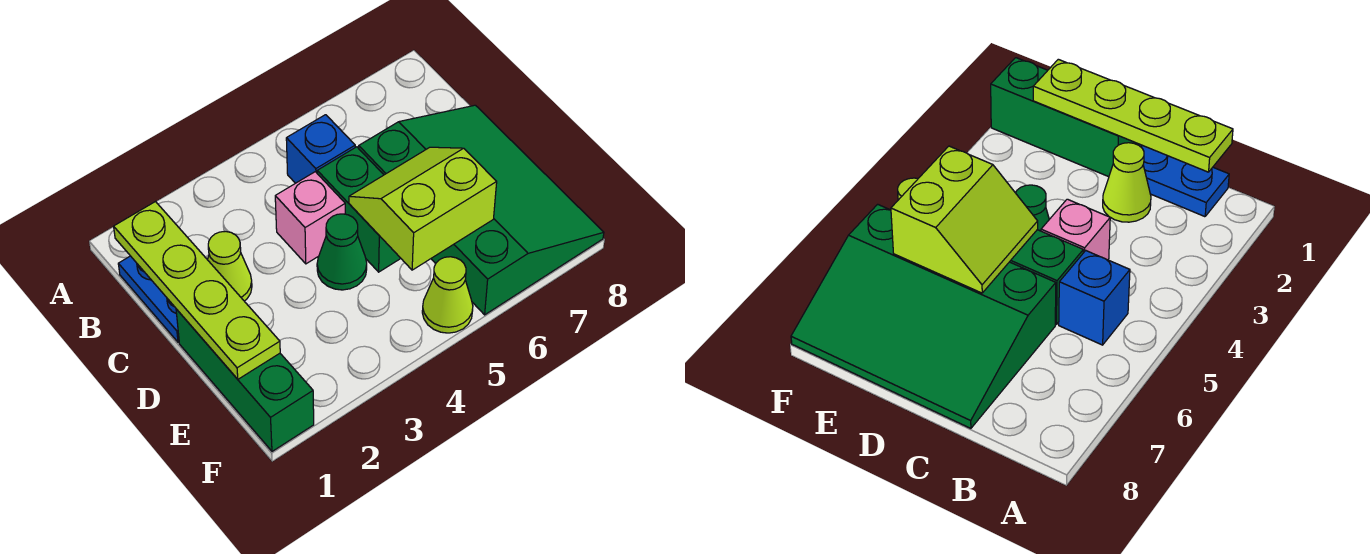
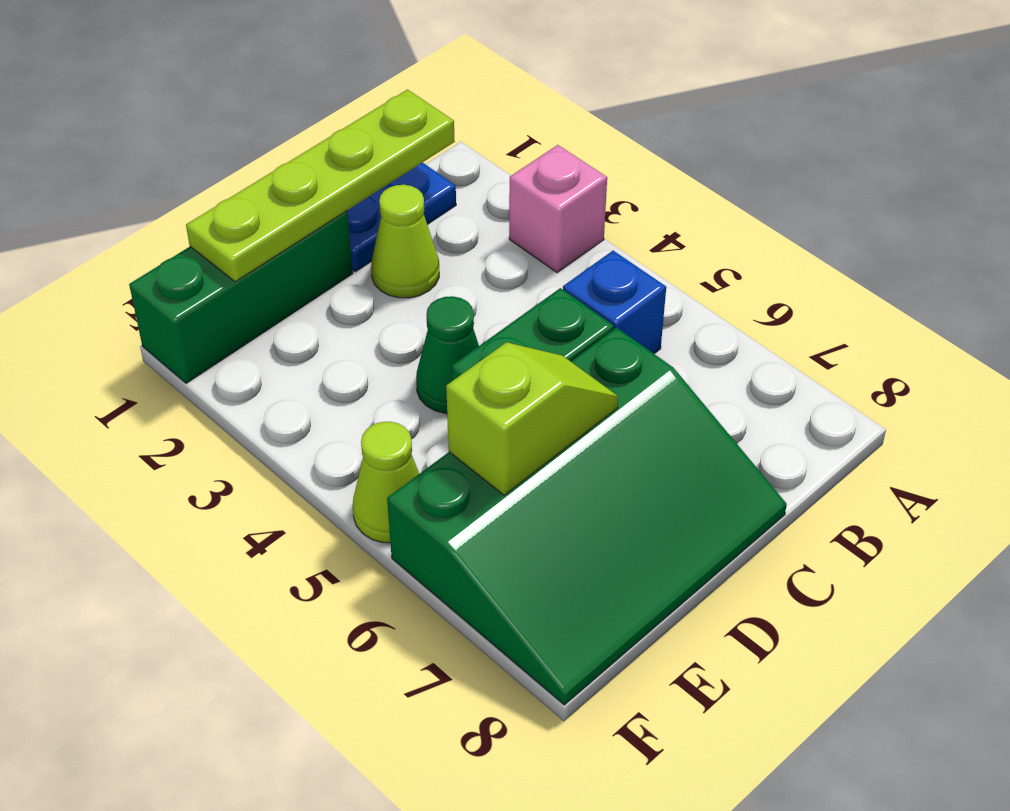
pink 1x1 brick [275,172,345,264] -> pink 1x1 brick moved to [509,145,607,273]
lime 2x2 slope [349,147,497,270] -> lime 1x2 slope [446,342,618,495]

